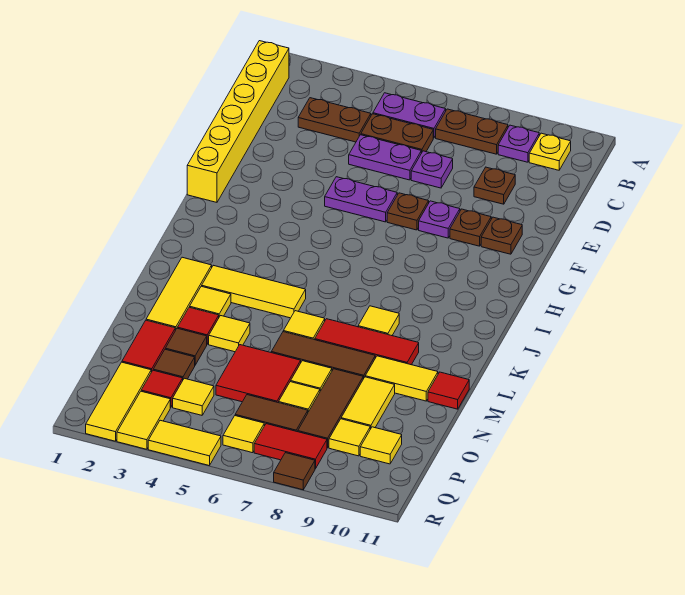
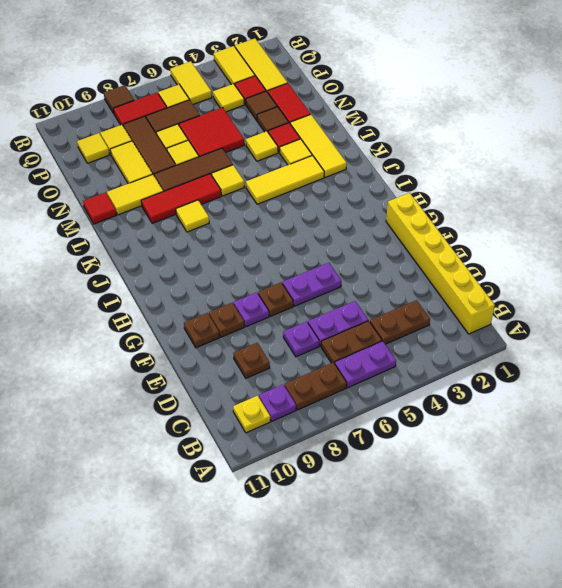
yellow 1x2 tile [148,420,221,466] -> yellow 1x2 tile turned to [170,61,212,104]

